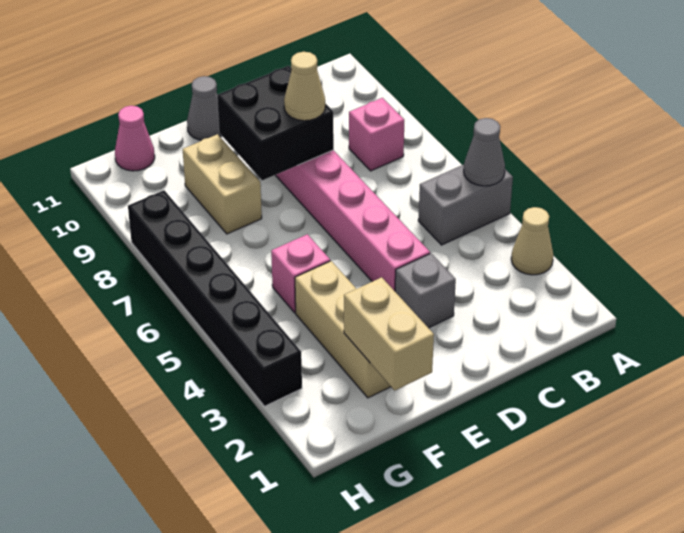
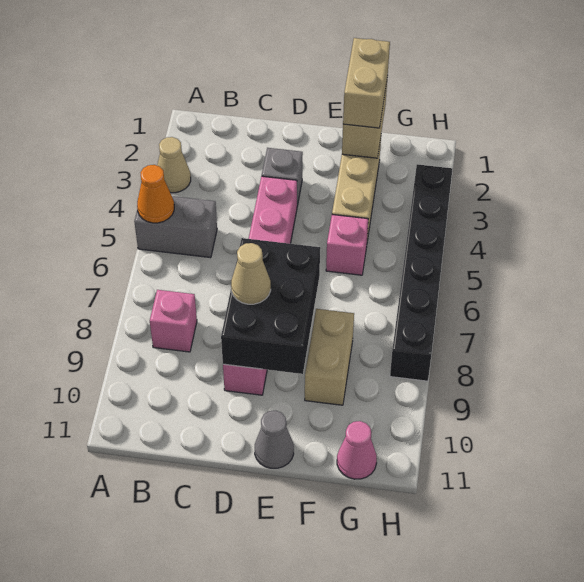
grey 1x1 cone [464,118,505,186] -> orange 1x1 cone [137,165,174,223]
black 2x2 brick [217,66,334,180] -> black 2x3 brick [221,238,320,374]
none -> tan 1x2 brick [343,38,390,128]

